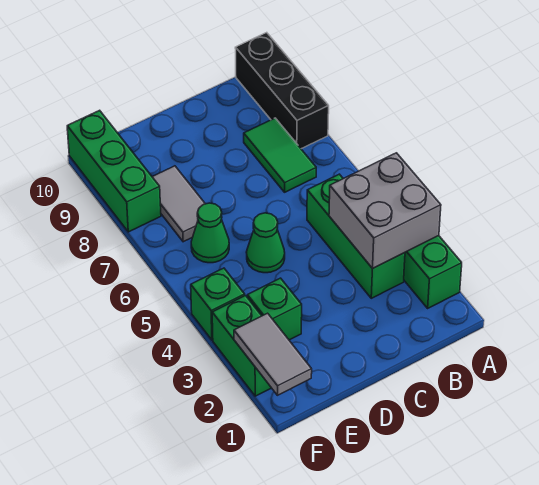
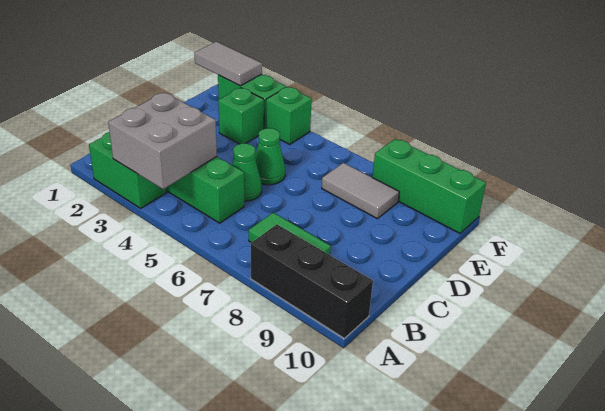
green 1x1 cone [191,203,229,263] -> green 1x1 cone moved to [232,143,262,201]

